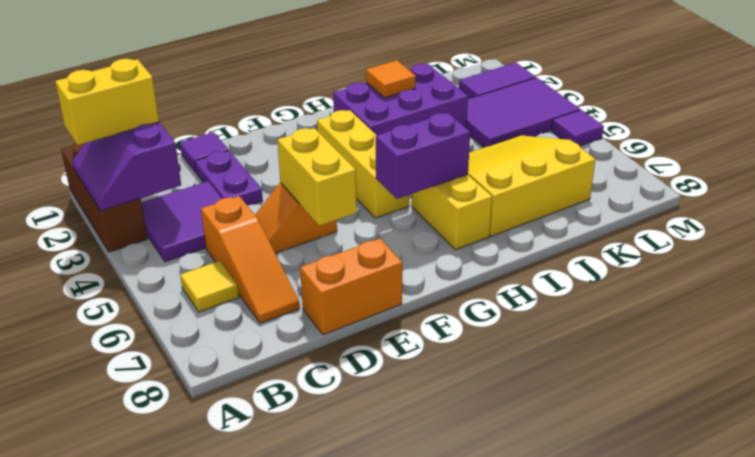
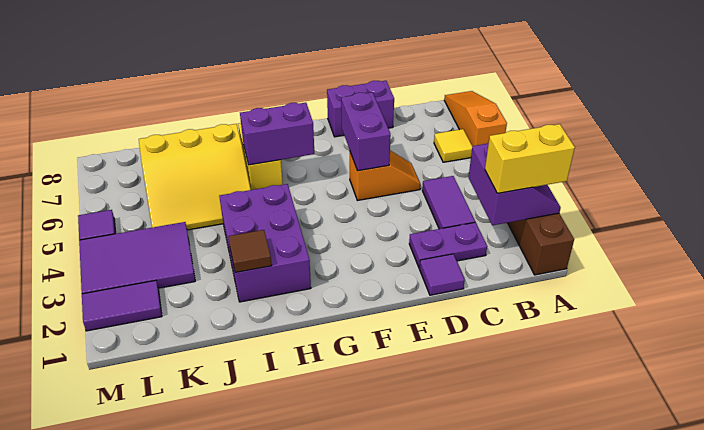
purple 2x2 tile [141,181,222,262] -> purple 1x2 tile [422,176,475,229]
orange 1x3 slope [201,196,300,323] -> orange 1x3 slope moved to [444,91,507,146]
purple 1x2 plate [195,150,263,206] -> purple 1x2 plate turned to [409,222,487,268]
orange 1x2 brick [300,238,402,335] -> purple 1x2 brick [327,81,394,137]
yellow 1x2 brick [277,128,357,226] -> purple 1x2 brick [341,92,391,171]
yellow 1x3 brick [317,110,409,218] -> none
purple 2x3 brick [333,64,468,135] -> purple 2x3 brick turned to [219,184,311,302]
orange 1x1 tile [366,60,416,98] -> brown 1x1 tile [228,230,272,273]

